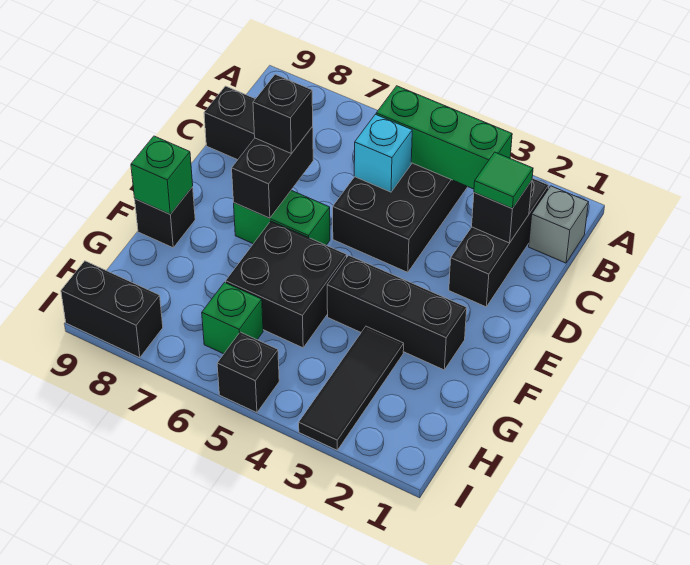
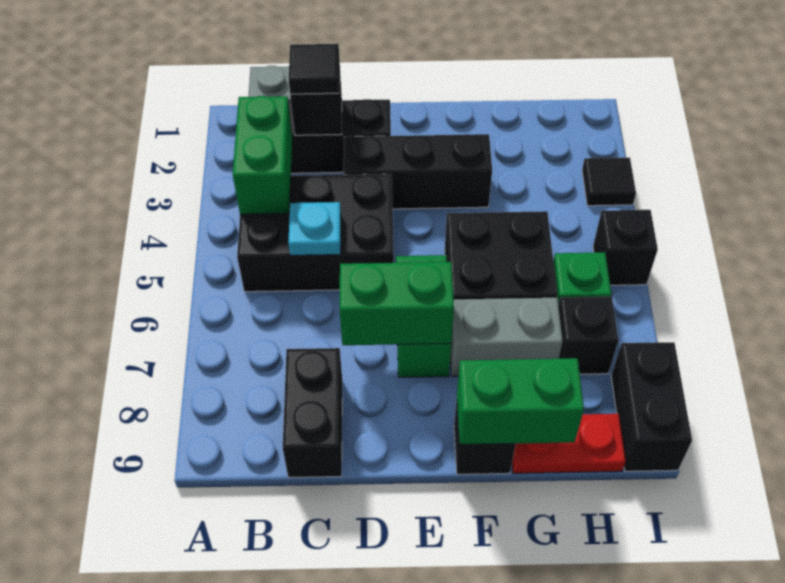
green 1x3 brick [376,86,512,189] -> green 1x2 brick [233,96,292,214]
green 1x1 tile [474,152,533,209] -> black 1x1 tile [289,44,339,94]
cyan 1x1 brick [354,114,412,192] -> cyan 1x1 plate [288,202,341,255]
black 1x2 brick [232,126,313,218] -> green 1x2 brick [340,262,454,345]
black 1x1 brick [253,74,313,154] -> black 1x1 brick moved to [559,297,618,374]
black 1x3 brick [327,255,467,370] -> black 1x3 brick turned to [344,134,492,209]
none -> grey 1x2 brick [450,298,563,376]
green 1x1 brick [131,136,193,214] -> green 1x2 brick [457,358,584,444]
black 1x3 tile [299,326,404,450] -> black 1x1 tile [582,157,636,206]
none -> red 1x2 plate [512,414,626,473]

